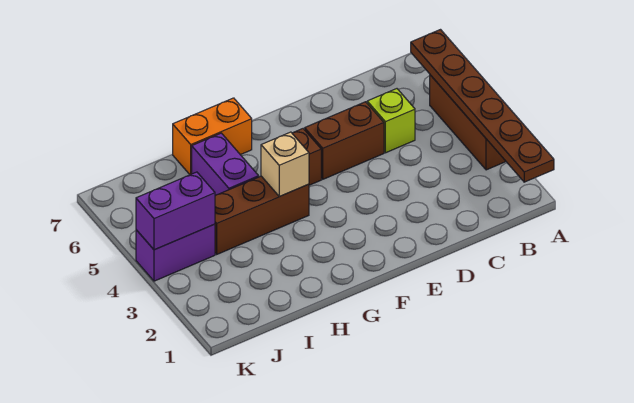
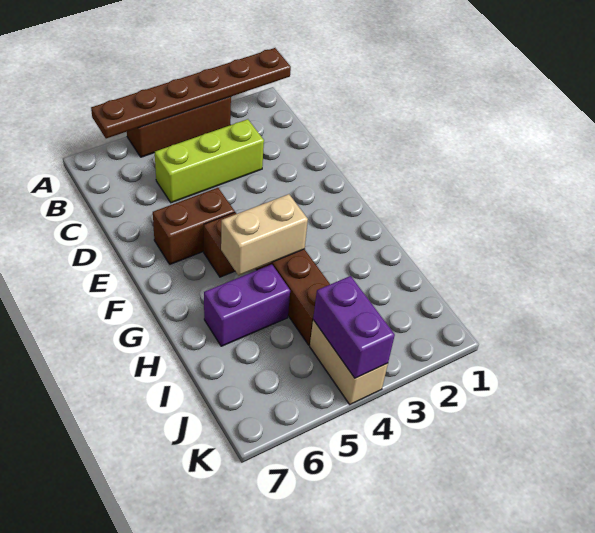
lime 1x1 brick [367,89,415,153] -> lime 1x3 brick [155,119,264,203]
brown 1x2 brick [305,102,384,179] -> brown 1x2 brick turned to [153,188,235,264]
tan 1x1 brick [261,132,309,197] -> tan 1x2 brick [221,194,308,276]
orange 1x2 brick [173,98,252,175] -> none
purple 1x2 brick [136,224,215,281] -> tan 1x2 brick [310,320,388,404]

